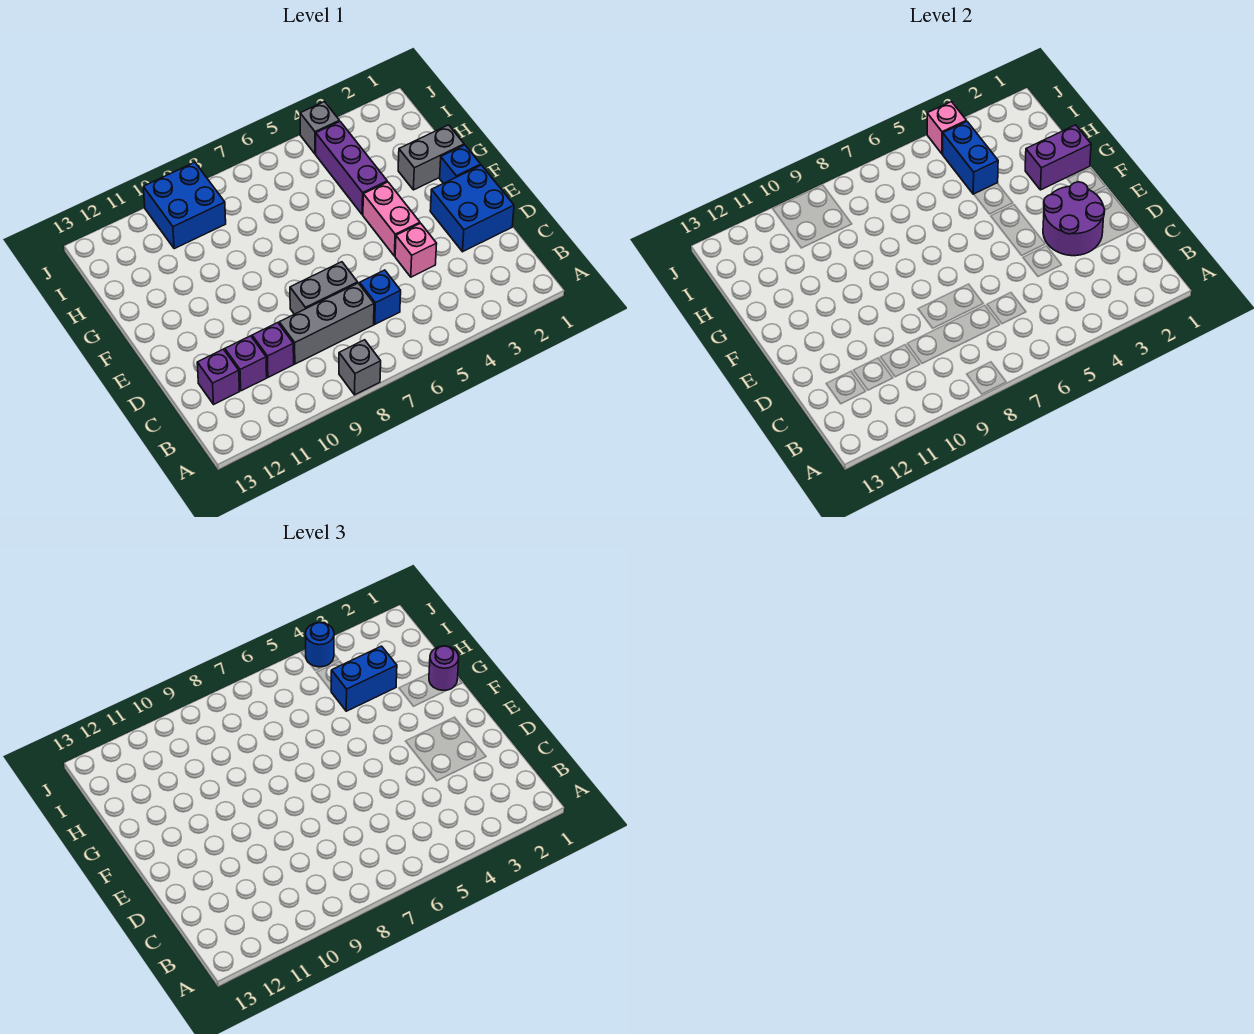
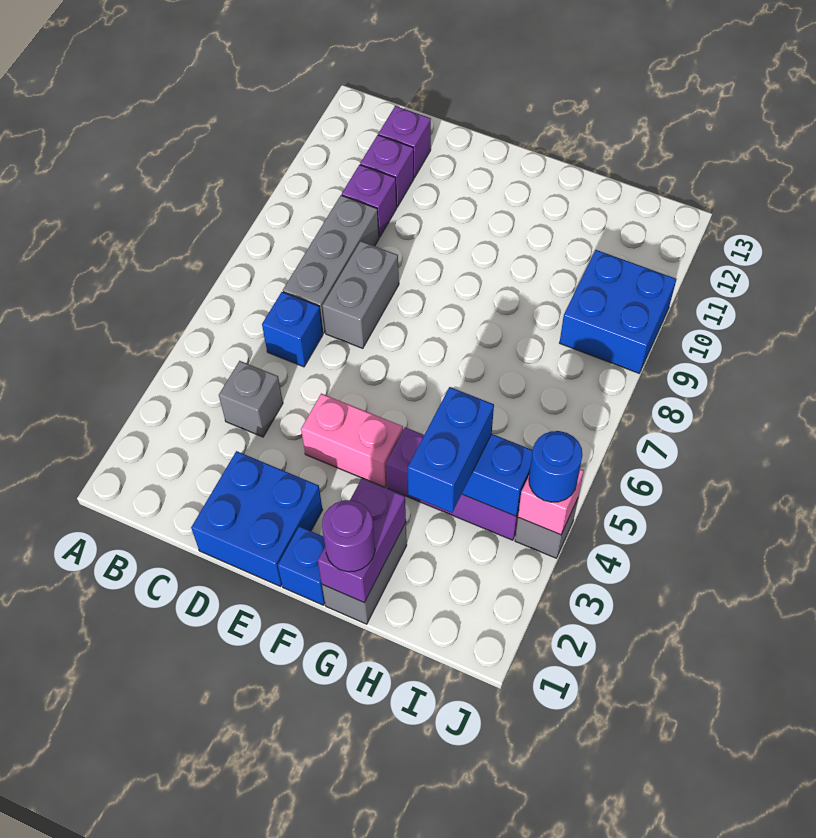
grey 1x1 brick [339,340,381,395] -> grey 1x1 brick moved to [219,361,283,437]
purple 2x2 round brick [1043,182,1105,256] -> none
pink 1x1 brick [395,223,437,277] -> none

